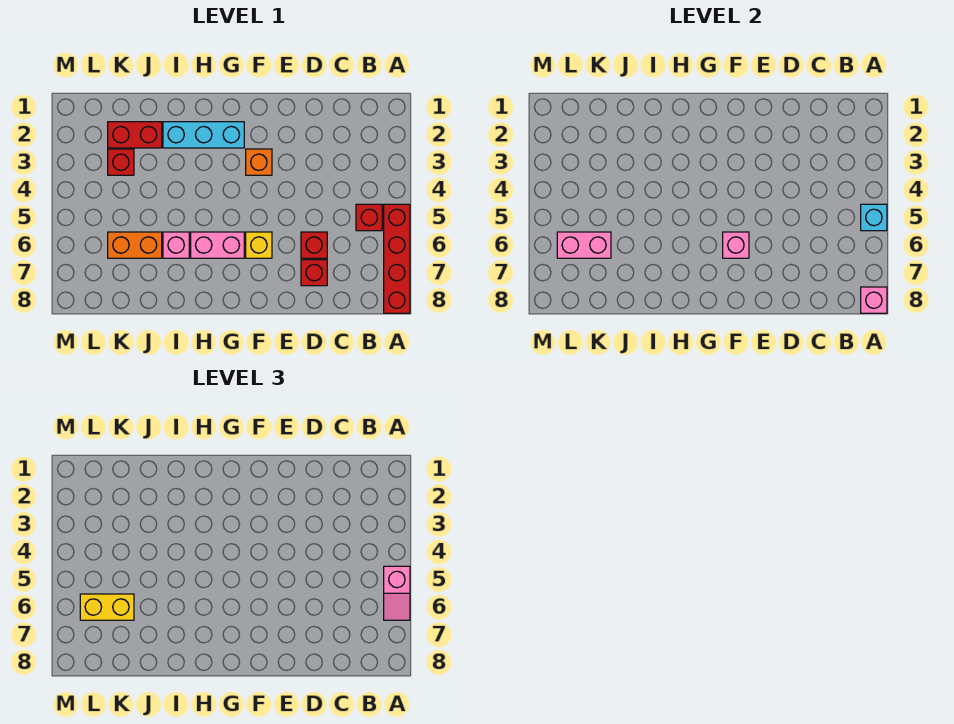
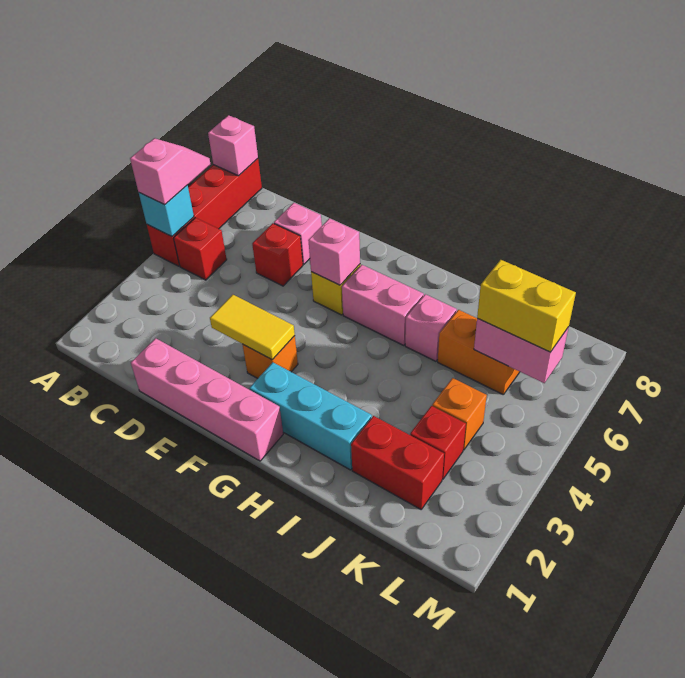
none -> pink 1x4 brick [131,338,283,461]
red 1x1 brick [301,260,327,286] -> pink 1x1 brick [274,203,322,264]
none -> yellow 1x2 tile [210,295,295,360]
none -> orange 1x1 brick [432,378,487,450]

